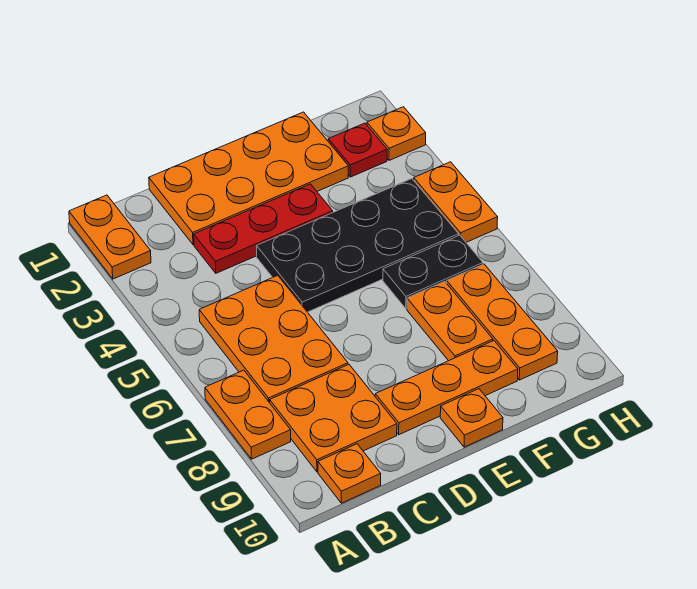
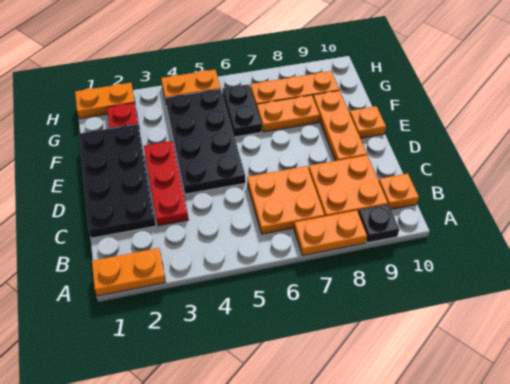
none -> black 1x1 plate [358,204,399,243]
orange 2x3 plate [199,275,348,403] -> orange 2x2 plate [247,166,325,234]
orange 2x4 plate [149,112,348,245] -> black 2x4 plate [79,124,156,238]
orange 1x1 plate [367,107,426,160] -> orange 1x2 plate [75,83,135,119]

